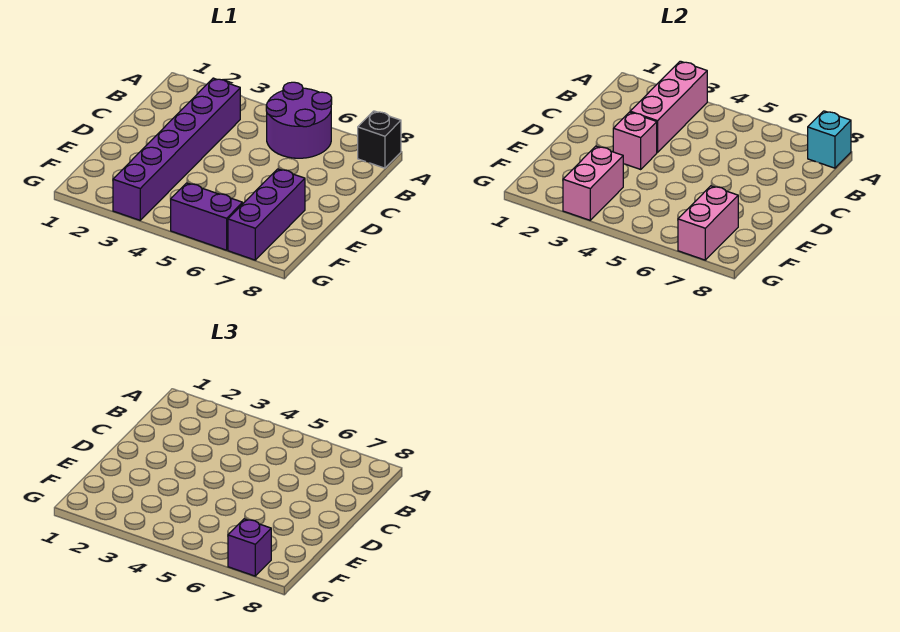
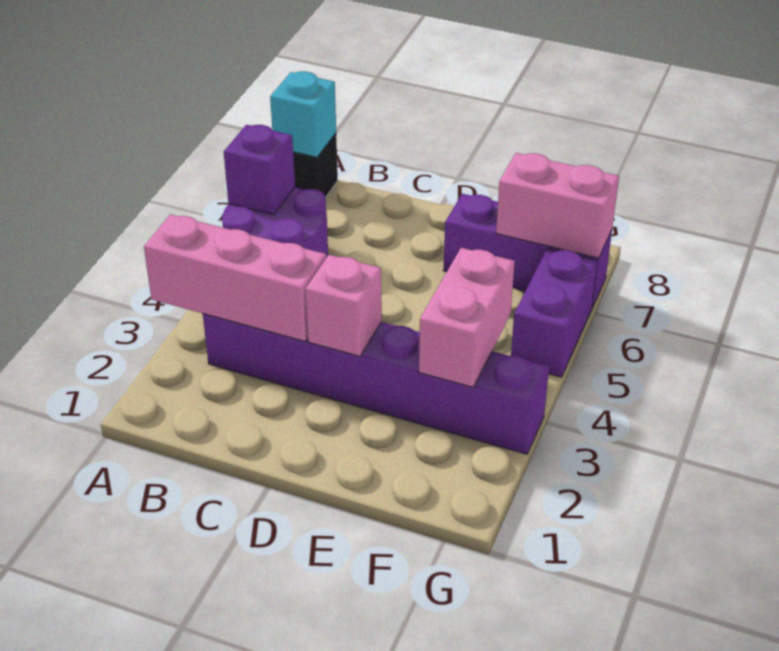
pink 1x2 brick [563,146,623,220] -> pink 1x2 brick turned to [419,248,515,387]
purple 1x1 brick [228,519,271,576] -> purple 1x1 brick moved to [224,125,295,215]

